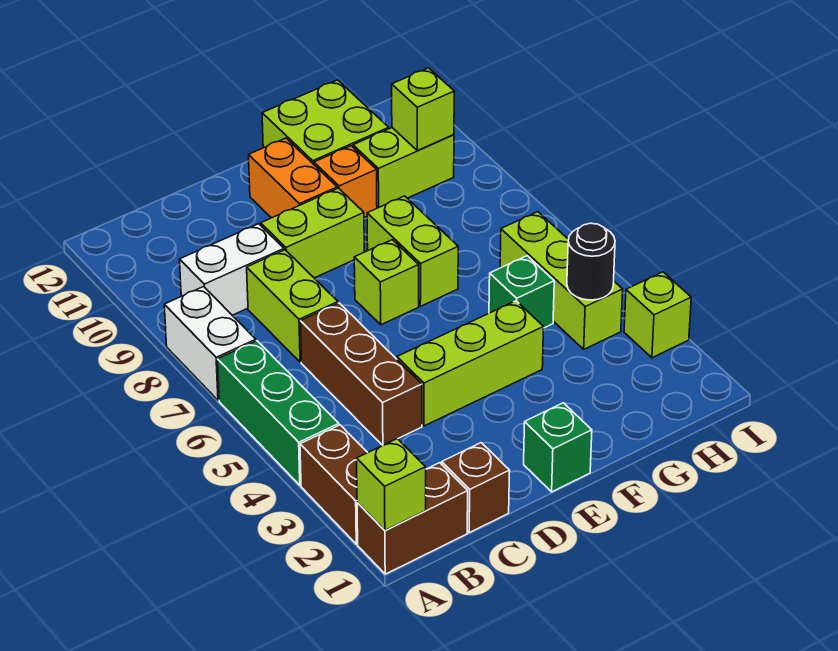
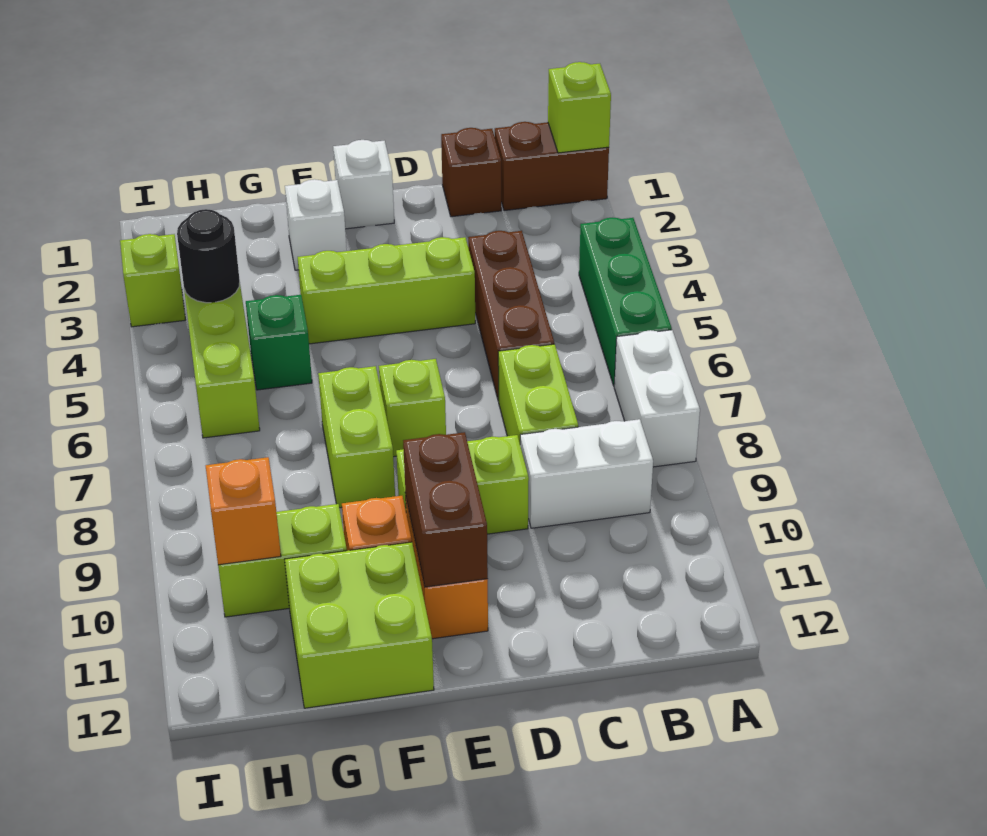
brown 1x2 brick [300,425,368,544] -> brown 1x2 brick moved to [403,432,488,587]
green 1x1 brick [524,403,592,492] -> white 1x1 brick [333,140,394,229]
none -> white 1x1 brick [285,179,347,270]
lime 1x1 brick [392,68,454,151] -> orange 1x1 brick [206,457,281,565]

